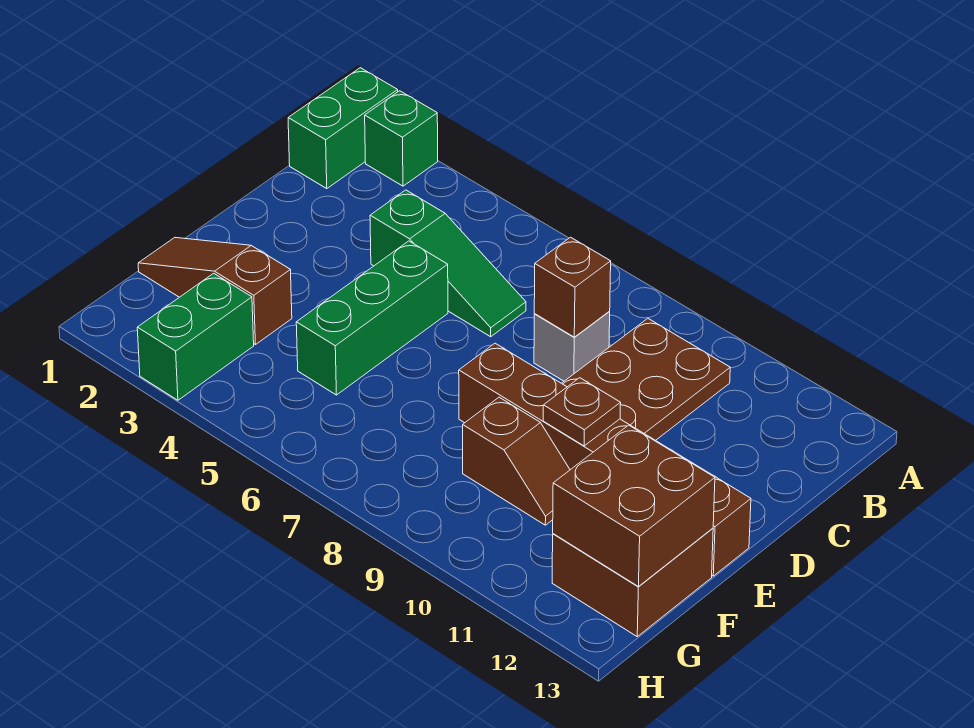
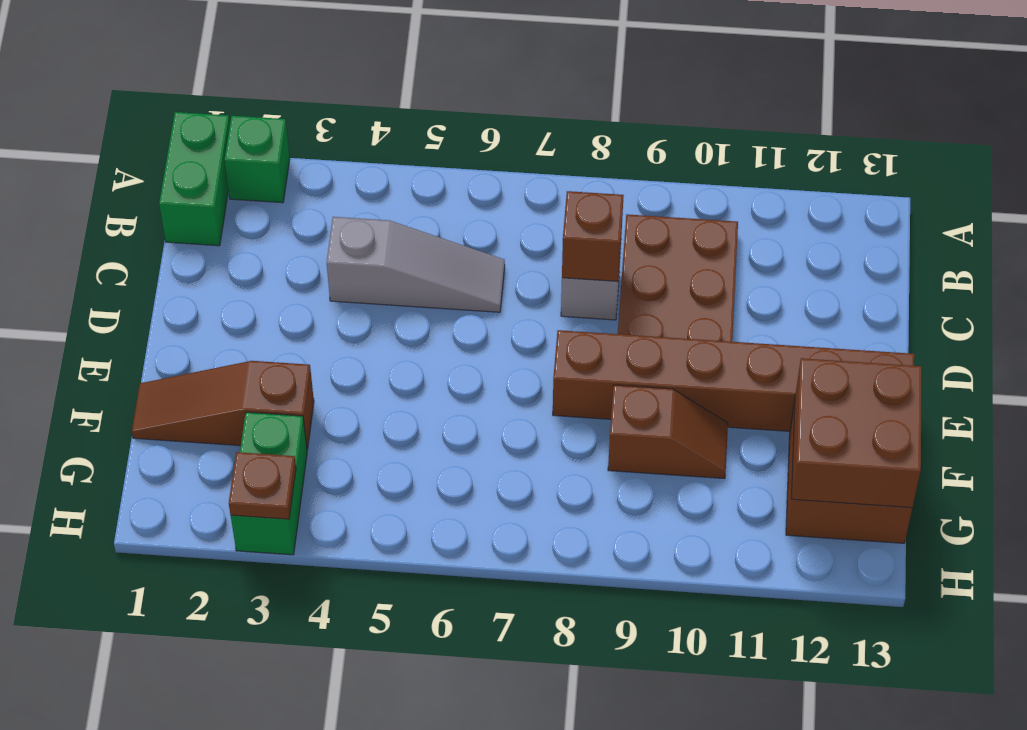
green 1x3 slope [370,190,526,337] -> grey 1x3 slope [327,217,505,312]
green 1x3 brick [296,241,448,395] -> none
brown 1x1 plate [543,378,621,446] -> brown 1x1 plate moved to [229,452,296,519]

